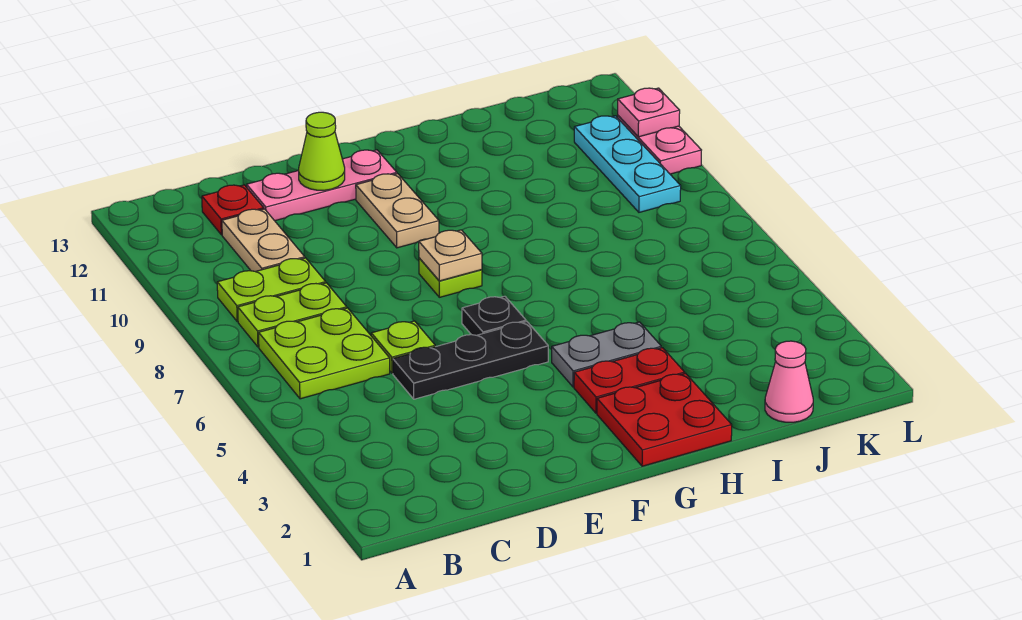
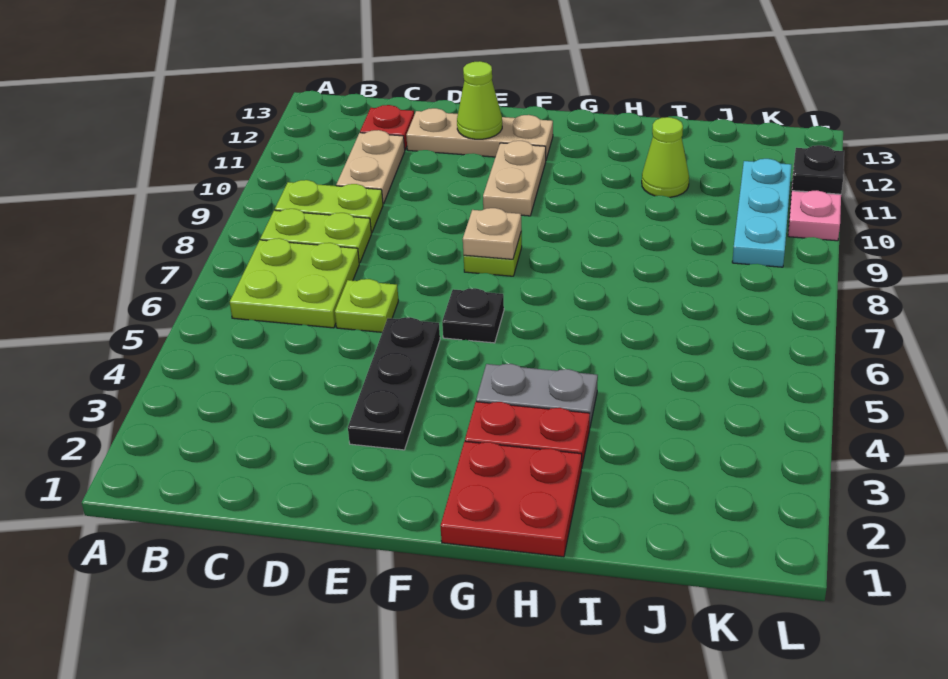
black 1x3 plate [393,322,548,399] -> black 1x3 plate turned to [348,317,440,450]
pink 1x3 plate [247,150,397,221] -> tan 1x3 plate [406,108,553,159]
none -> lime 1x1 cone [642,117,689,197]
pink 1x1 cone [765,341,813,422] -> none
pink 1x1 plate [618,88,680,137] -> black 1x1 plate [792,145,844,194]

